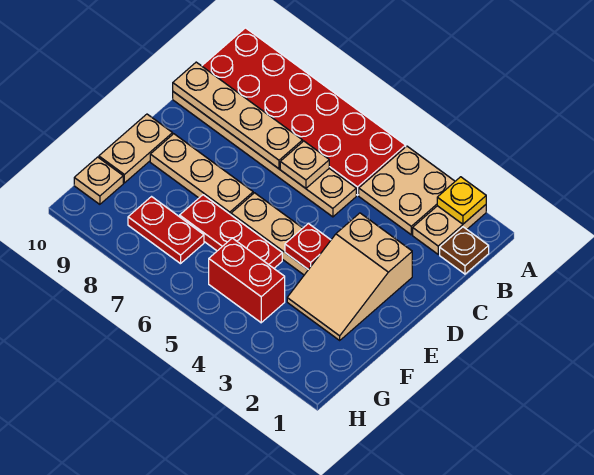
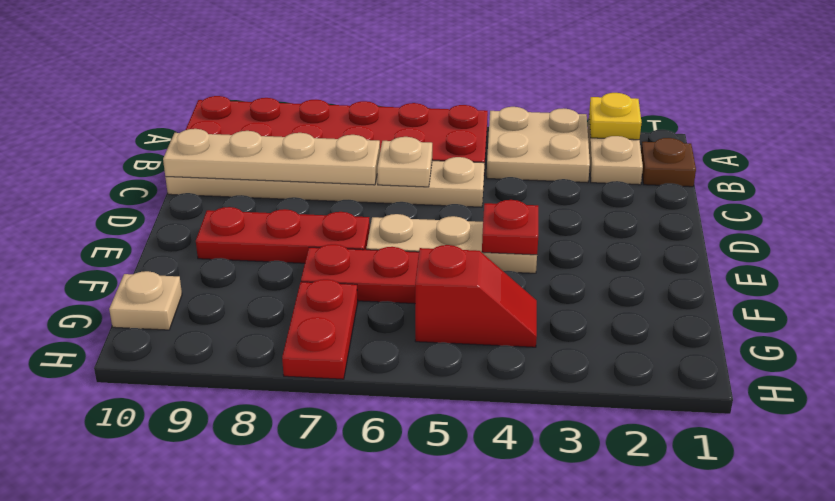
tan 2x3 slope [287,213,412,340] -> none
tan 1x3 plate [150,134,253,215] -> red 1x3 plate [196,207,370,263]
tan 1x2 plate [99,114,173,183] -> none
red 1x2 brick [209,238,285,323] -> red 1x2 slope [415,245,537,347]
red 1x2 plate [128,197,204,264] -> red 1x2 plate turned to [282,279,358,379]

